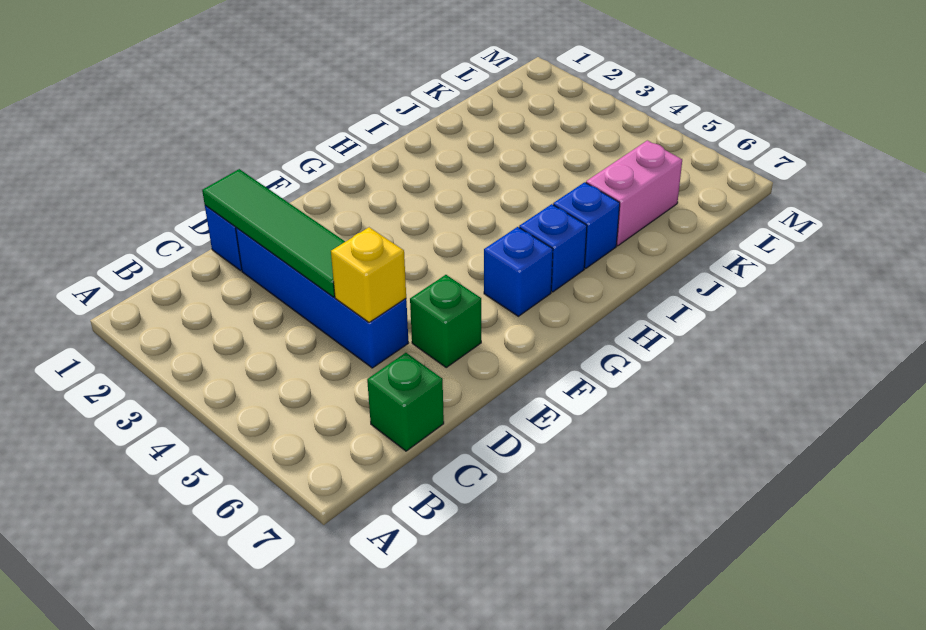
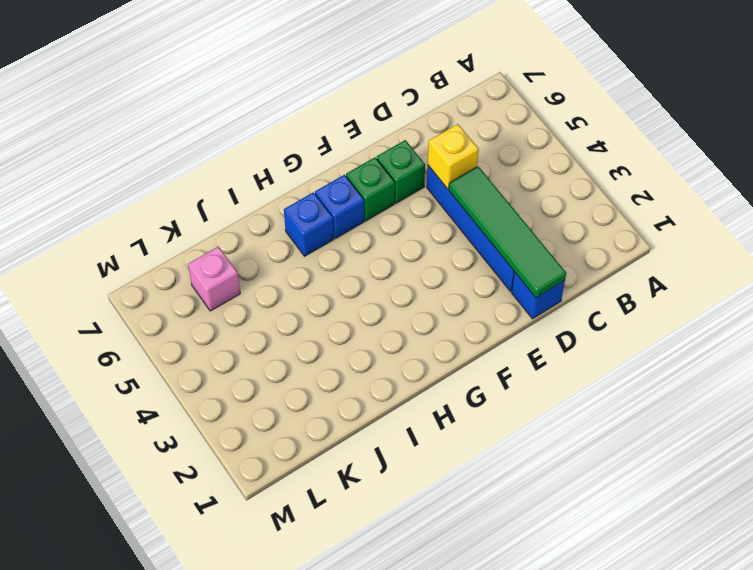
green 1x1 brick [367,353,444,451] -> green 1x1 brick moved to [346,157,395,221]
blue 1x1 brick [553,182,620,268] -> none
pink 1x2 brick [586,140,682,246] -> pink 1x1 brick [188,246,240,311]

